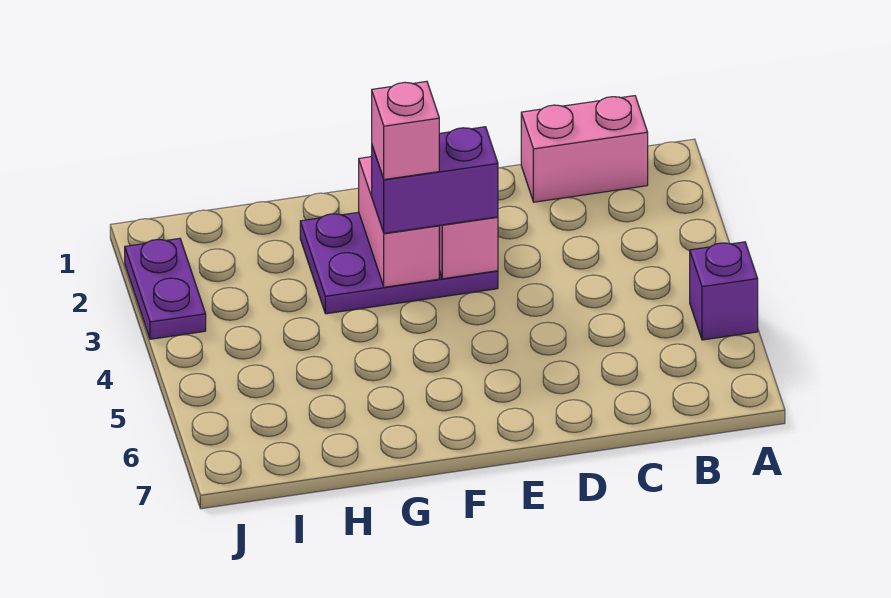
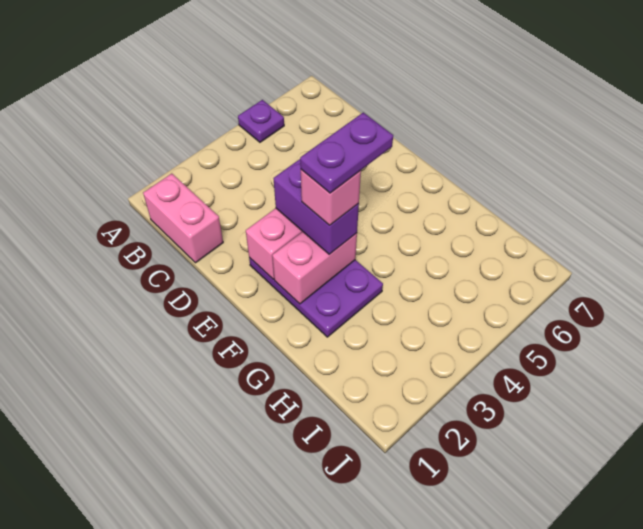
purple 1x1 brick [690,242,758,340] -> purple 1x1 plate [238,100,284,142]
purple 1x2 plate [125,238,206,339] -> purple 1x2 plate moved to [300,113,393,193]

